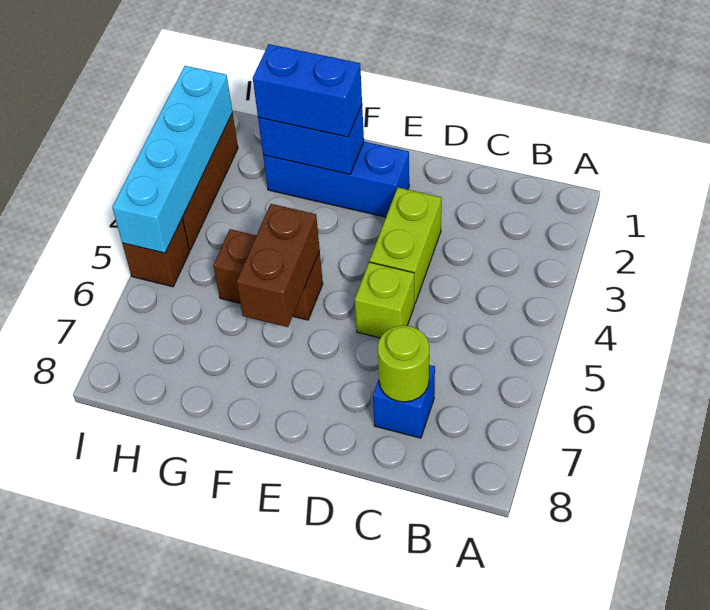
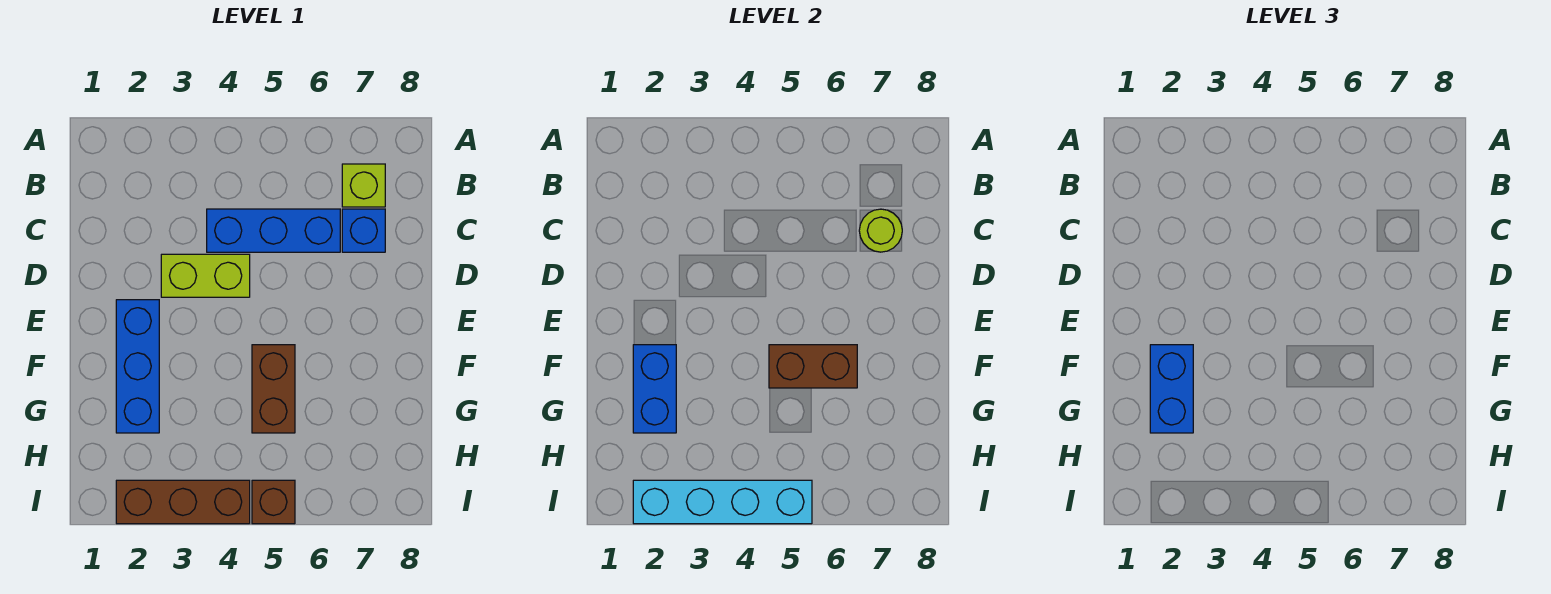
none -> blue 1x3 brick [207,209,340,252]
lime 1x1 brick [355,262,414,338] -> lime 1x1 brick moved to [342,164,385,207]

